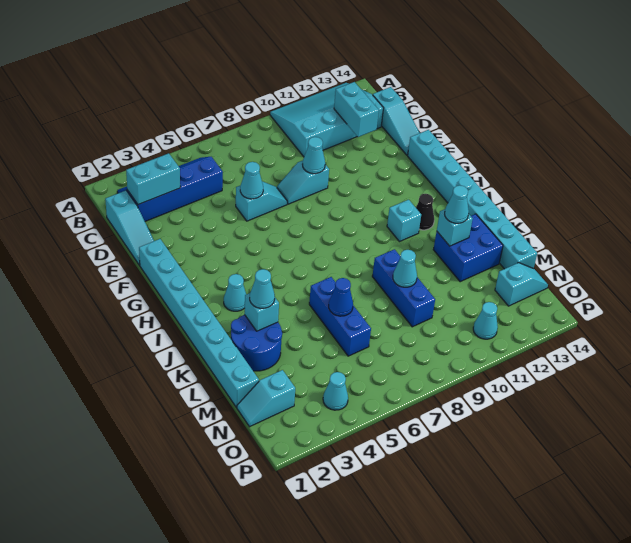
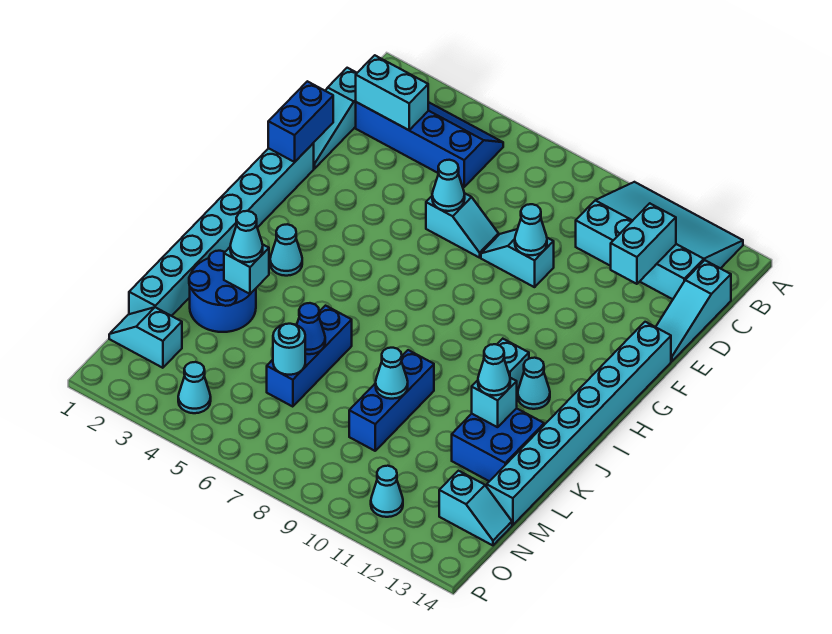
none -> blue 1x2 brick [268,81,333,162]
black 1x1 cone [416,194,434,230] -> cyan 1x1 cone [518,358,550,409]
none -> cyan 1x1 round brick [273,324,305,375]

